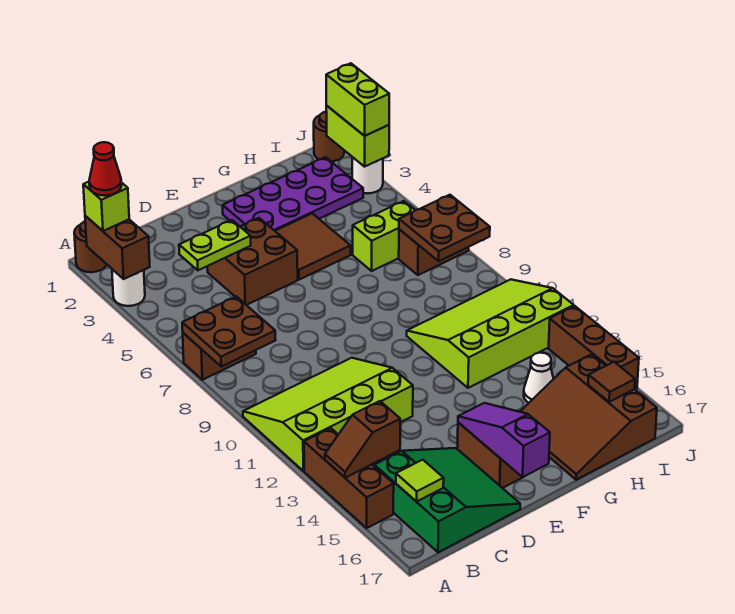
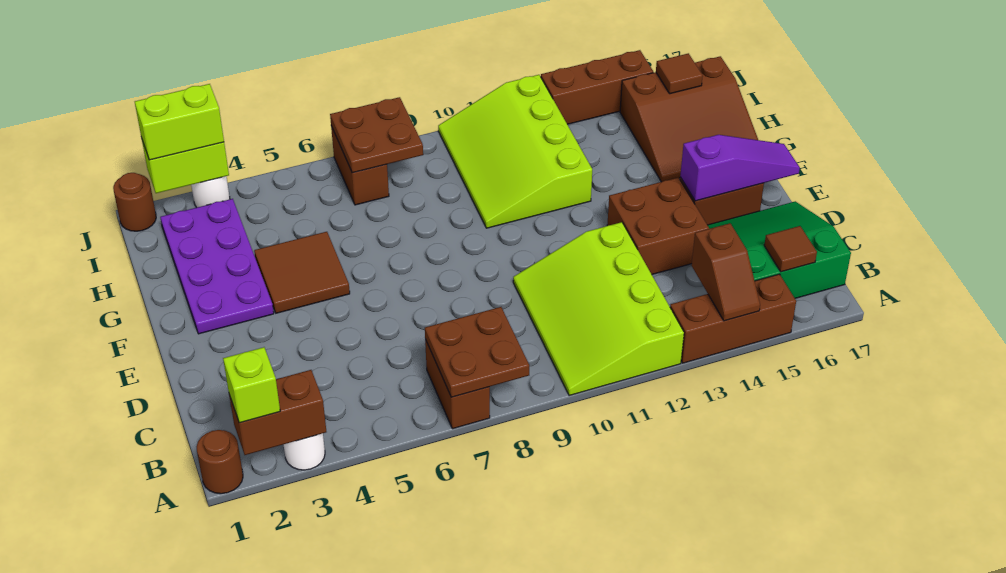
red 1x1 cone [89,142,122,196] -> none
lime 1x1 tile [396,460,444,502] -> brown 1x1 tile [764,226,817,272]
lime 1x2 plate [179,220,251,270] -> none
brown 2x2 brick [207,218,298,305] -> brown 2x2 brick moved to [607,178,709,274]
purple 1x3 slope [458,403,550,477] -> purple 1x3 slope turned to [680,135,800,201]
lime 1x2 brick [353,201,415,271] -> none
white 1x1 cone [524,353,554,403] -> none

